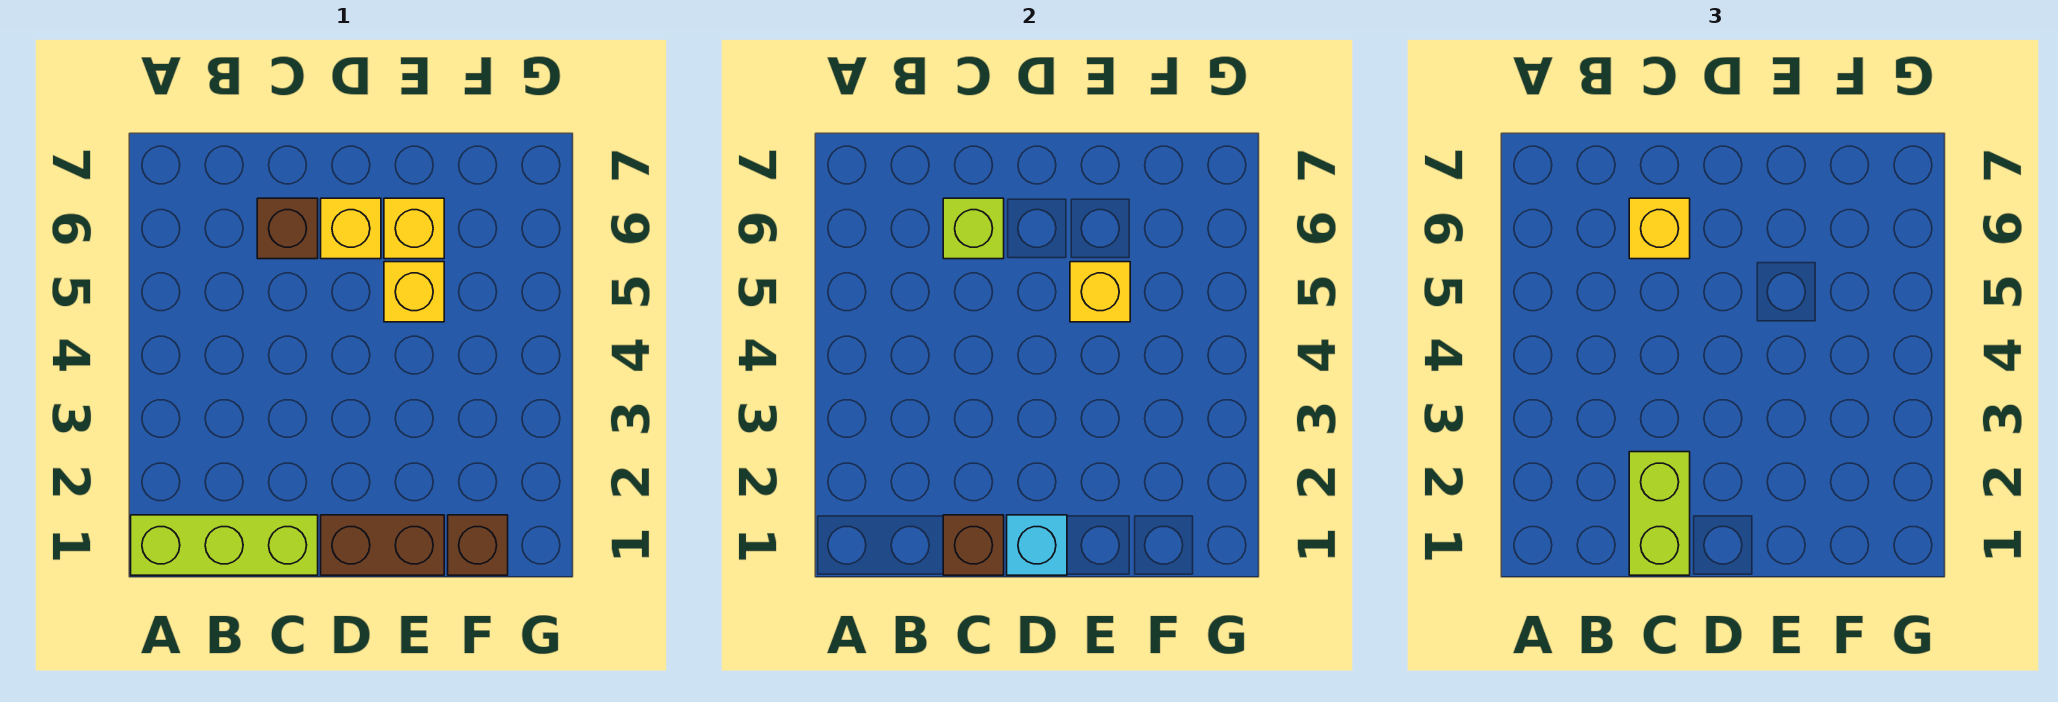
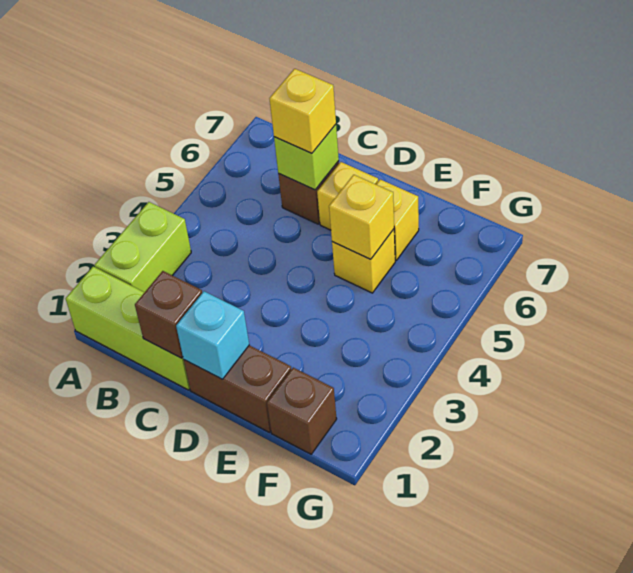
lime 1x2 brick [1629,452,1690,575] -> lime 1x2 brick moved to [95,202,191,292]

